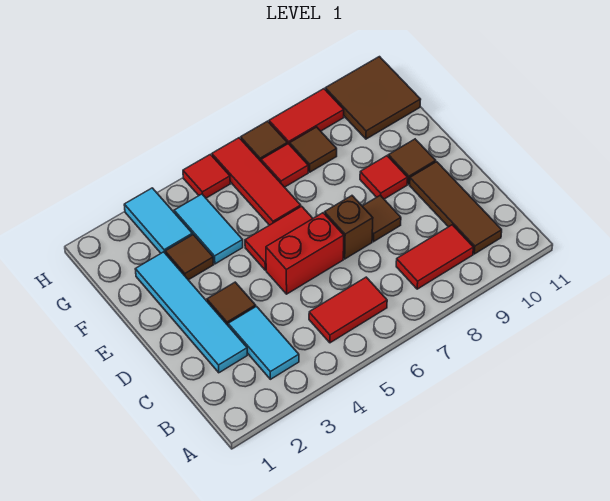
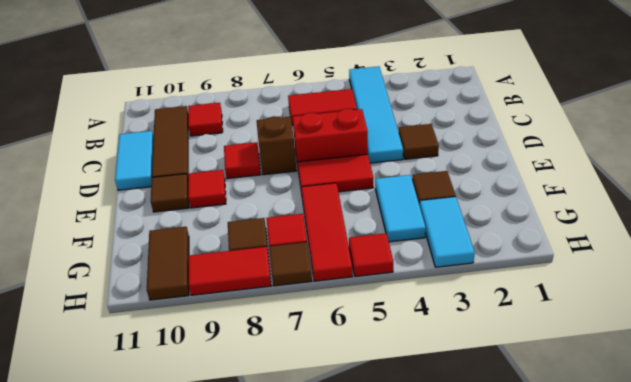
cyan 1x2 tile [228,306,299,379] -> cyan 1x2 tile moved to [115,131,154,190]
red 1x2 tile [396,225,473,289] -> red 1x1 tile [188,103,223,136]
cyan 1x4 tile [135,252,247,373] -> cyan 1x4 tile moved to [349,66,403,163]
brown 1x1 tile [363,195,401,242] -> red 1x1 tile [224,142,261,179]
brown 2x2 tile [325,57,421,139] -> brown 1x2 tile [147,227,189,300]

